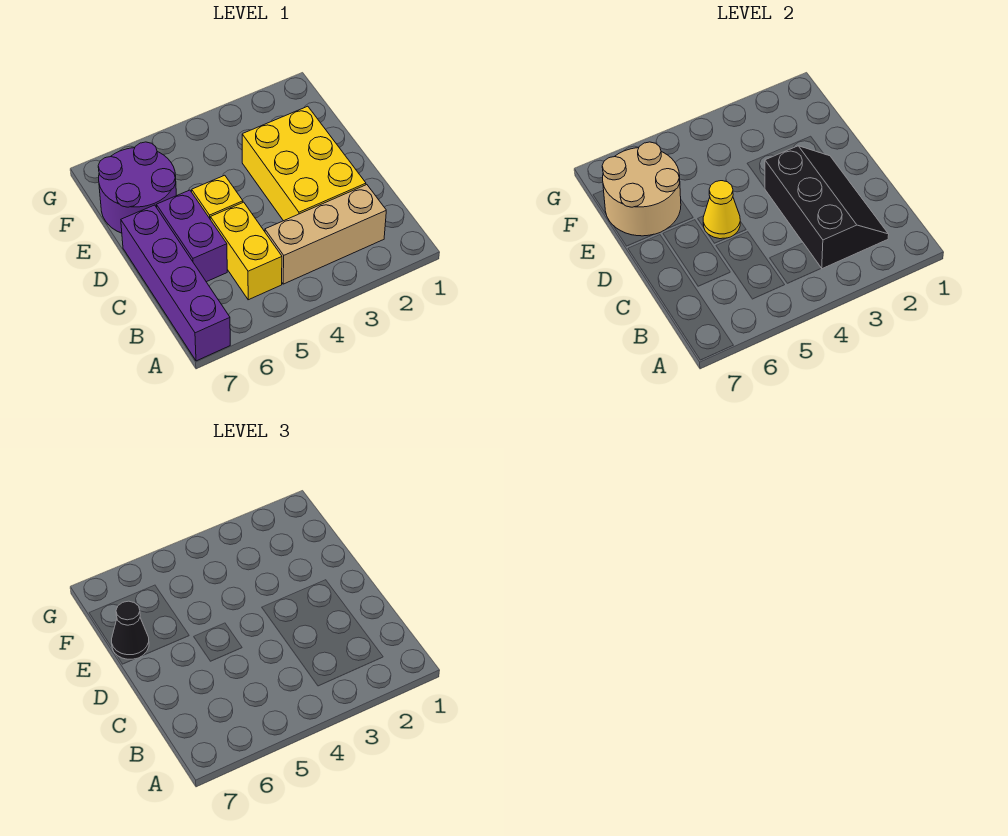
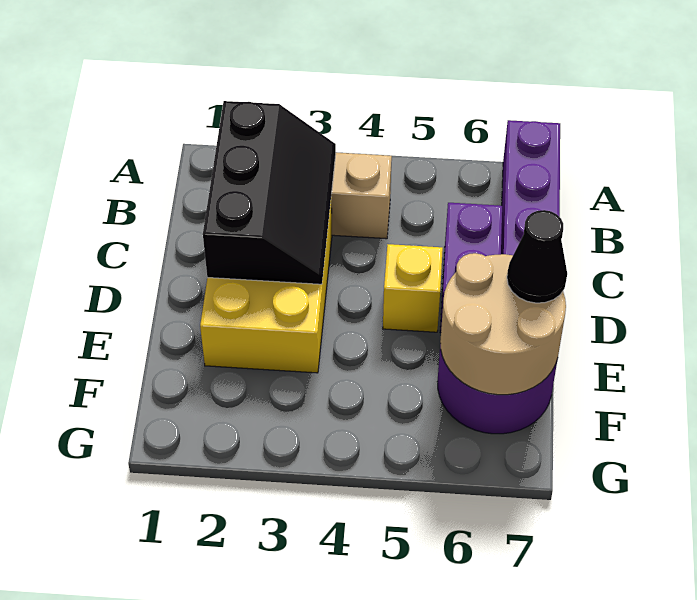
black 2x3 slope [765,146,889,269] -> black 2x3 slope turned to [203,101,336,284]
yellow 1x2 brick [210,202,282,300] -> none
yellow 1x1 cone [703,181,740,239] -> none

